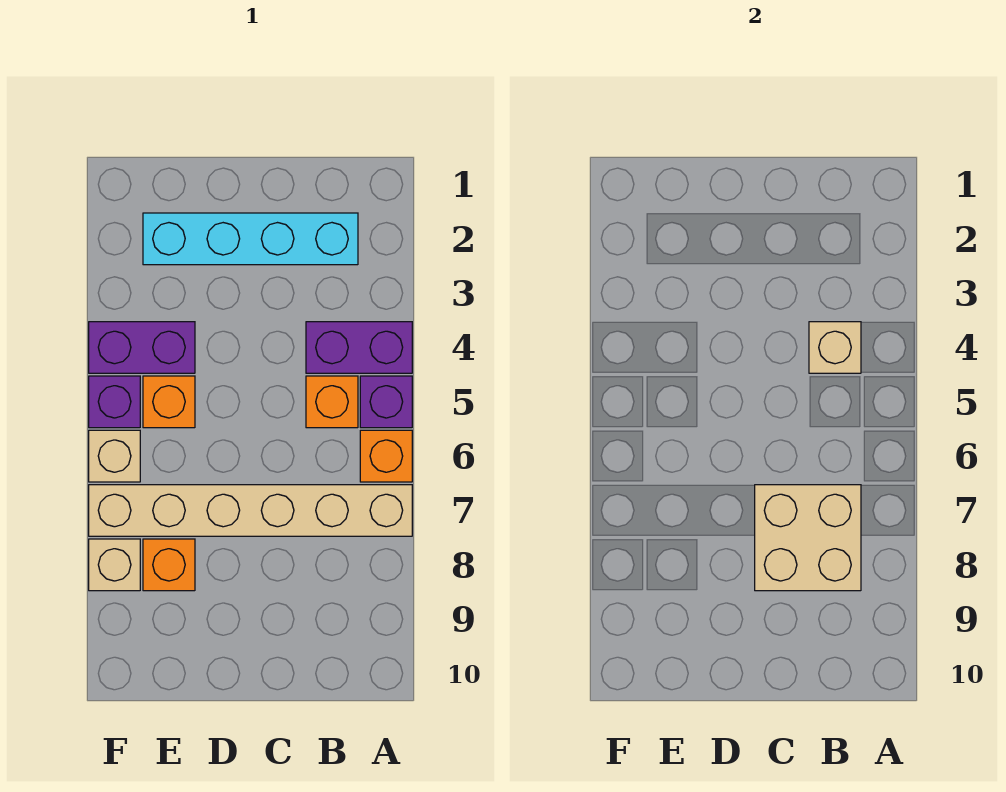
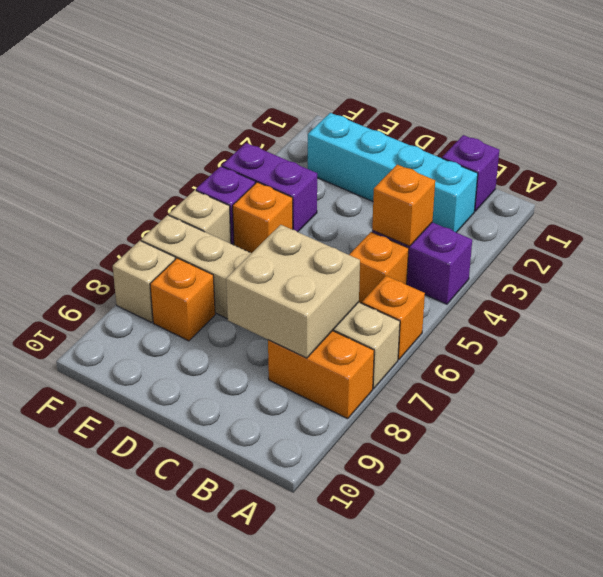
purple 1x1 brick [360,376,412,428] -> purple 1x1 brick moved to [442,135,499,211]
none -> orange 1x2 brick [268,331,374,419]
tan 1x1 brick [809,322,861,373] -> orange 1x1 brick [372,165,435,246]

